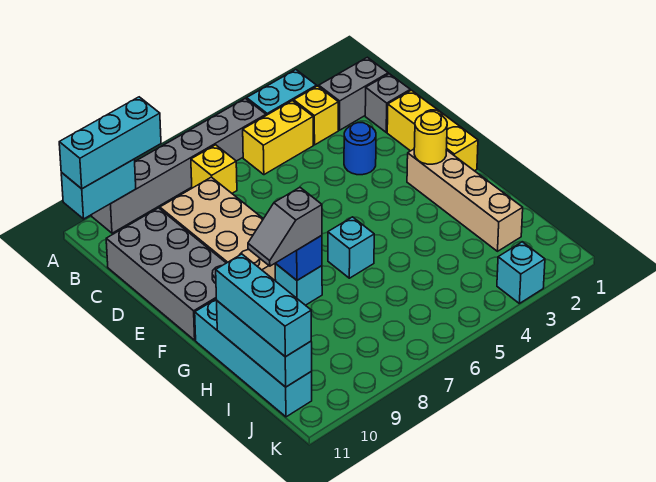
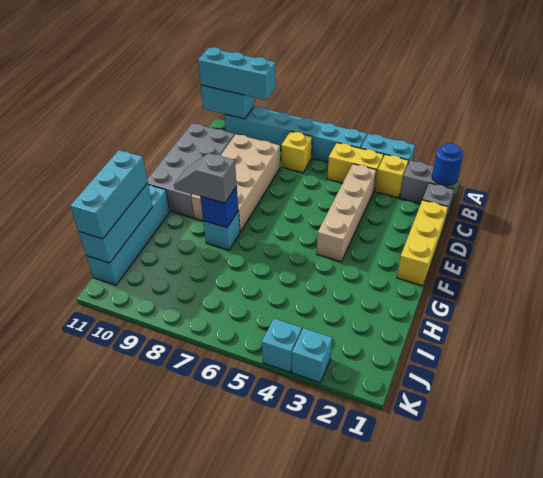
grey 1x6 brick [92,98,266,233] -> cyan 1x6 brick [224,107,367,162]
blue 1x1 round brick [344,123,376,175] -> blue 1x1 round brick moved to [432,143,463,186]
tan 1x4 brick [407,149,523,251] -> tan 1x4 brick moved to [317,164,376,262]
yellow 1x1 round brick [414,112,447,164] -> none
cyan 1x1 brick [328,217,374,278] -> cyan 1x1 brick moved to [262,318,302,372]

